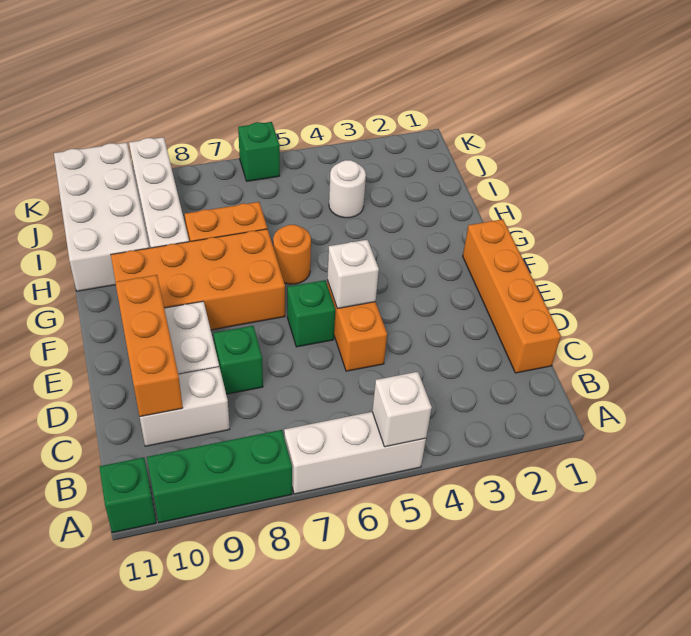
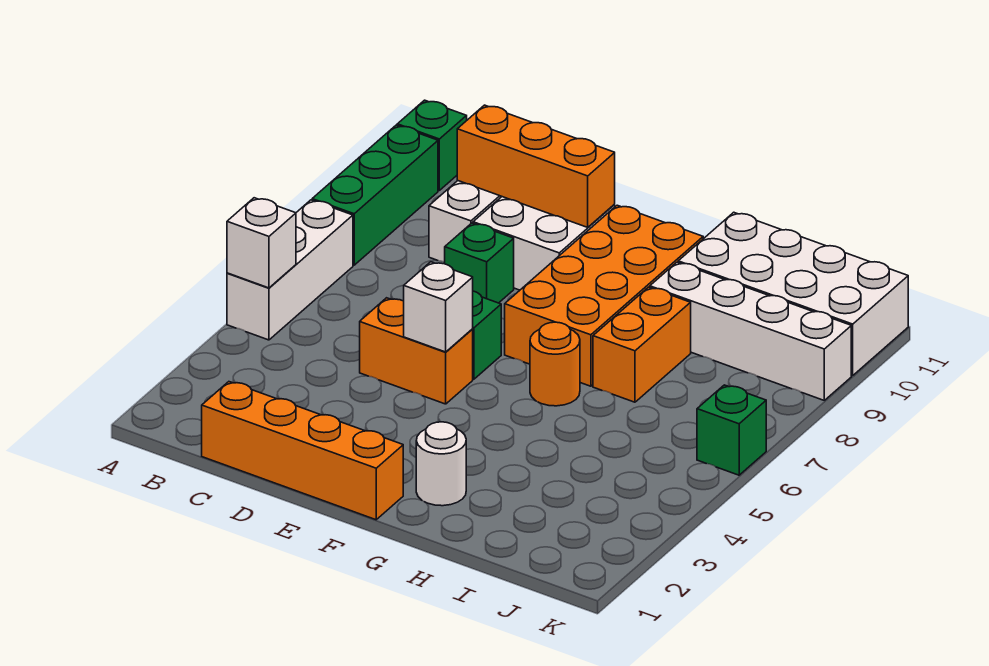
white 1x1 round brick [329,160,366,218] -> white 1x1 round brick moved to [416,422,466,506]

